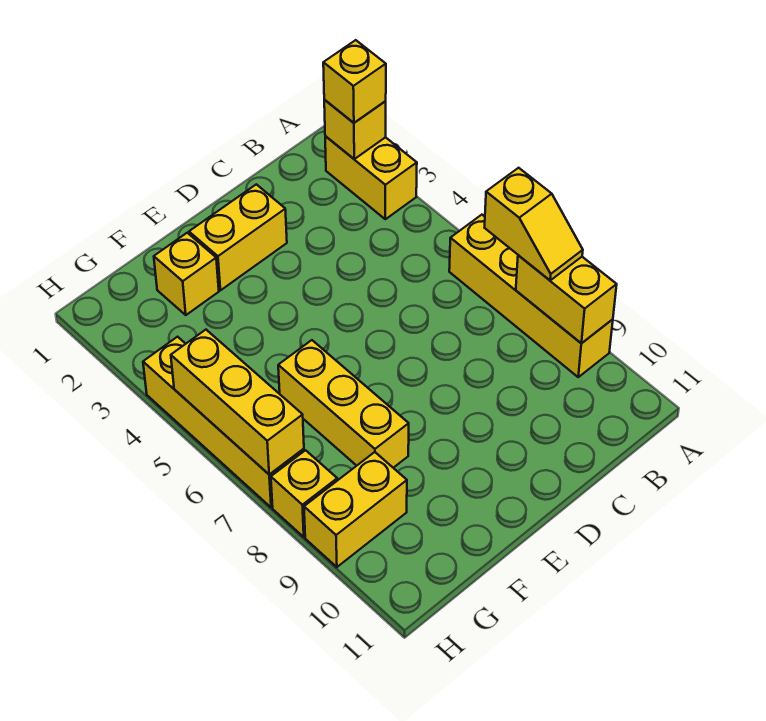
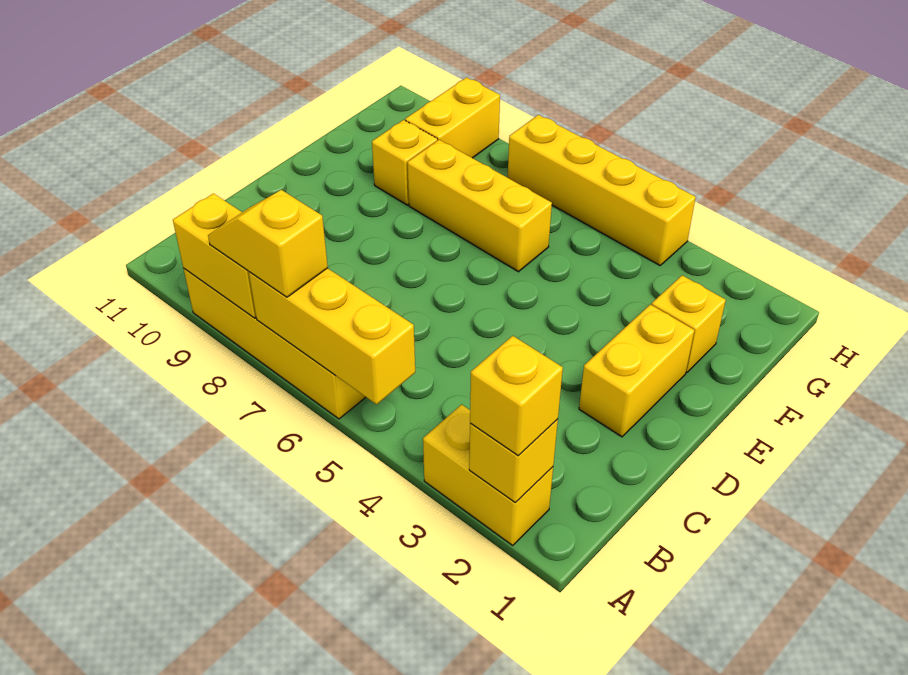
yellow 1x3 brick [171,330,304,475] -> yellow 1x3 brick moved to [249,268,415,404]
yellow 1x1 brick [271,450,337,537] -> yellow 1x1 brick moved to [372,120,437,205]

